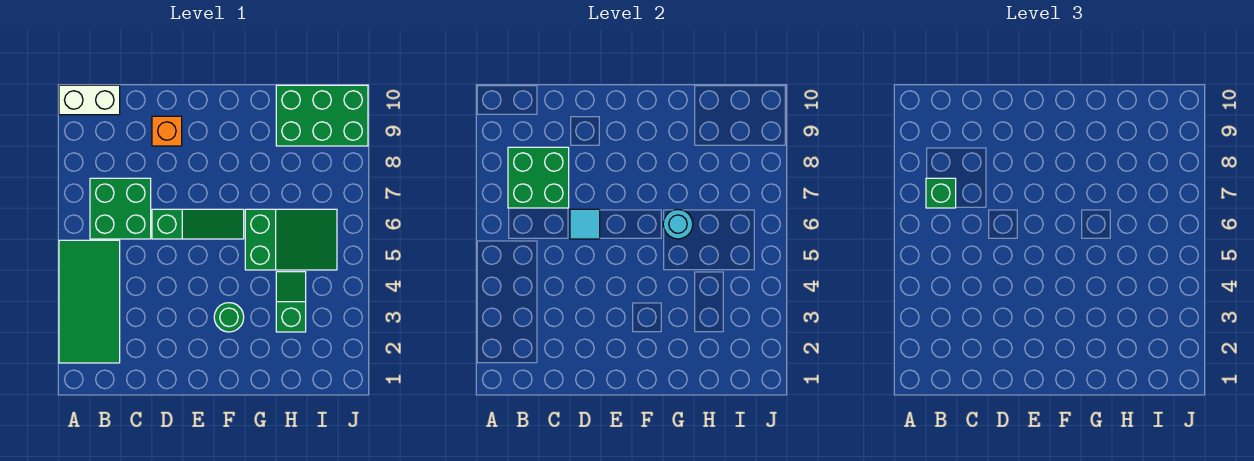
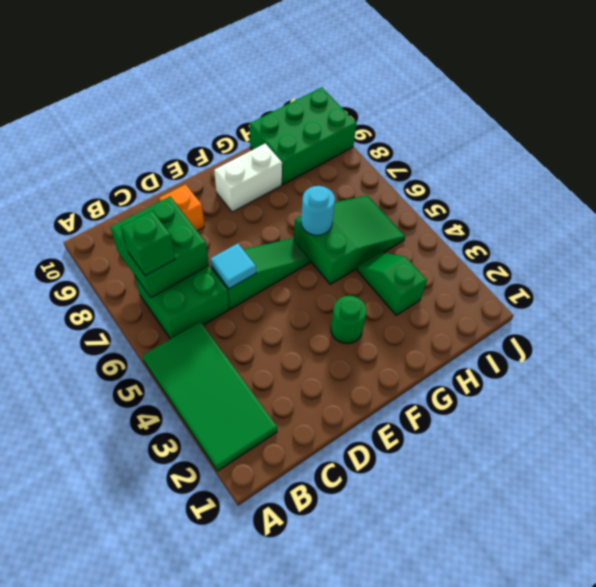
white 1x2 brick [59,85,120,115] -> white 1x2 brick moved to [214,143,282,212]

